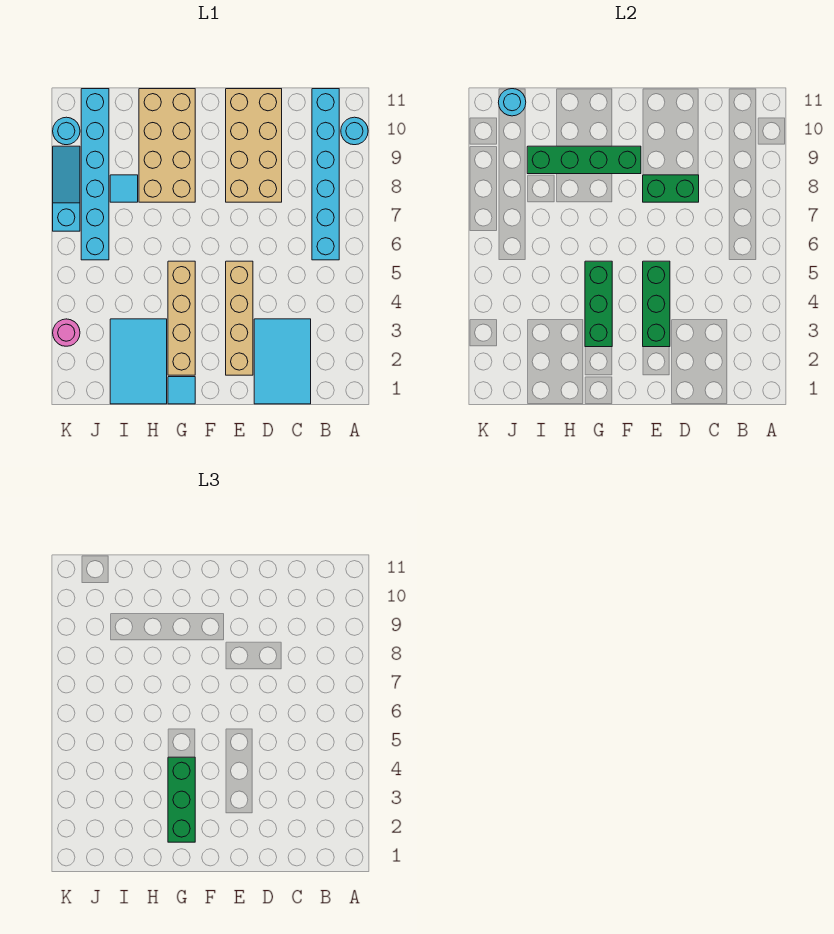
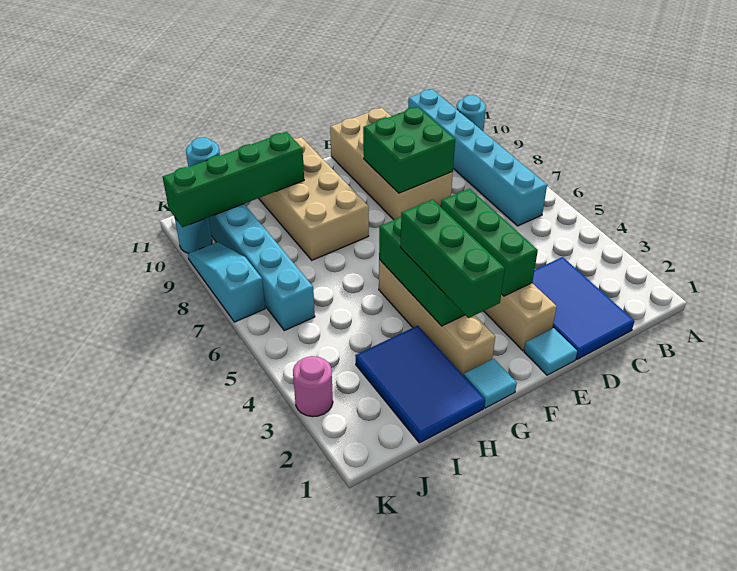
cyan 2x3 tile [254,319,311,404] -> blue 2x3 tile [532,257,634,359]
green 1x2 brick [643,175,699,202] -> green 2x2 brick [363,107,455,193]
green 1x4 brick [527,146,641,174] -> green 1x4 brick moved to [163,132,304,227]
cyan 2x3 tile [110,319,167,404] -> blue 2x3 tile [355,326,485,443]
cyan 1x1 tile [110,175,138,202] -> cyan 1x1 tile moved to [524,328,577,375]

